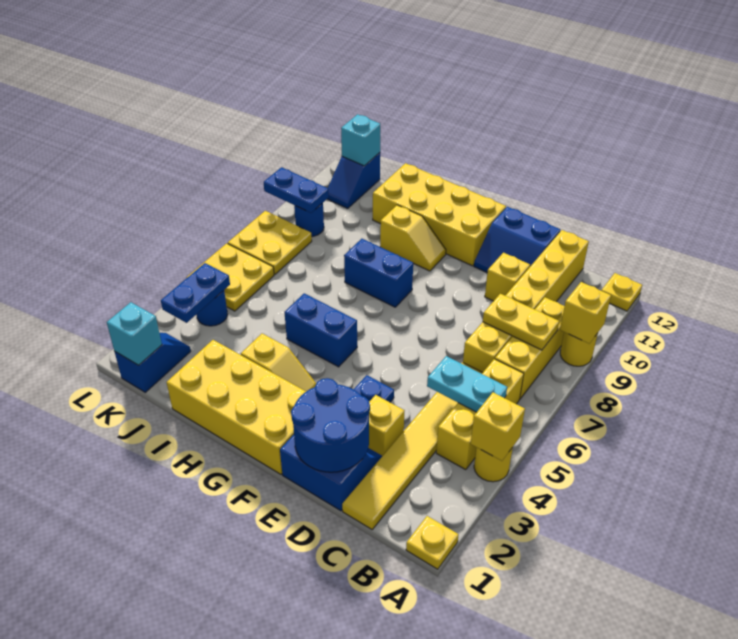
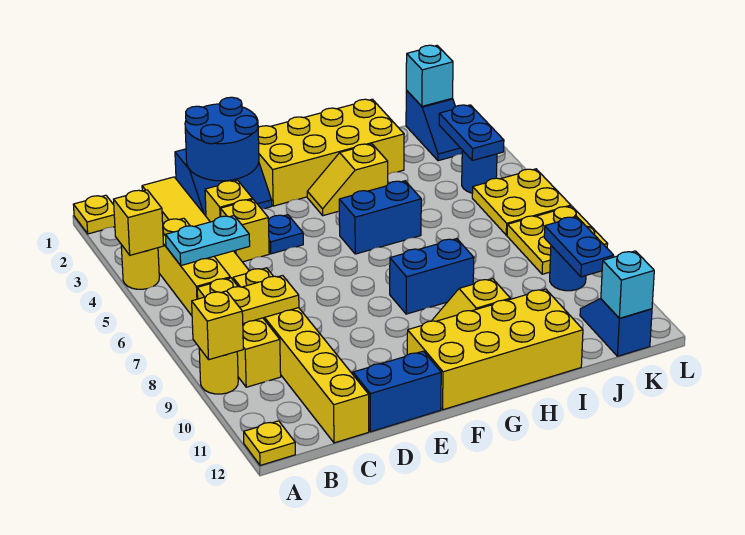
yellow 1x1 brick [485,253,530,301] -> yellow 1x1 brick moved to [221,199,269,262]
blue 1x2 plate [264,167,329,213] -> blue 1x2 plate turned to [544,217,614,277]

